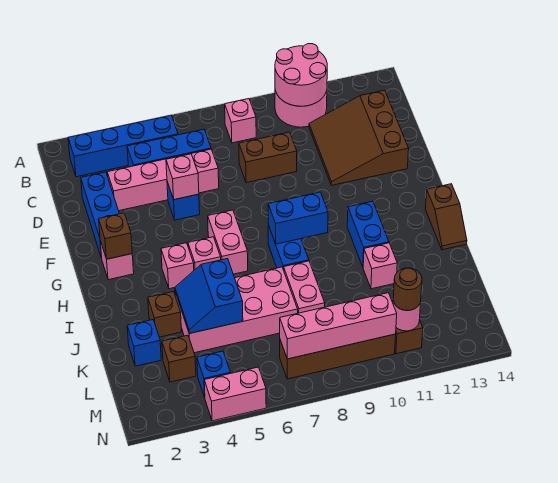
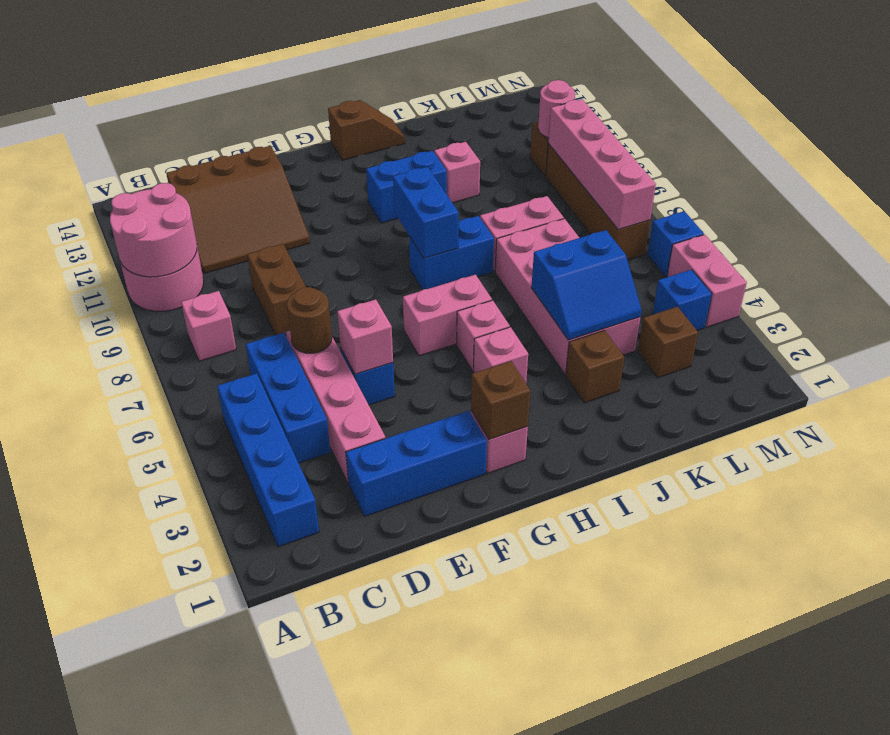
blue 1x1 brick [127,320,161,366] -> blue 1x1 brick moved to [648,211,704,277]
brown 1x1 round brick [393,268,422,311] -> brown 1x1 round brick moved to [287,287,332,353]

